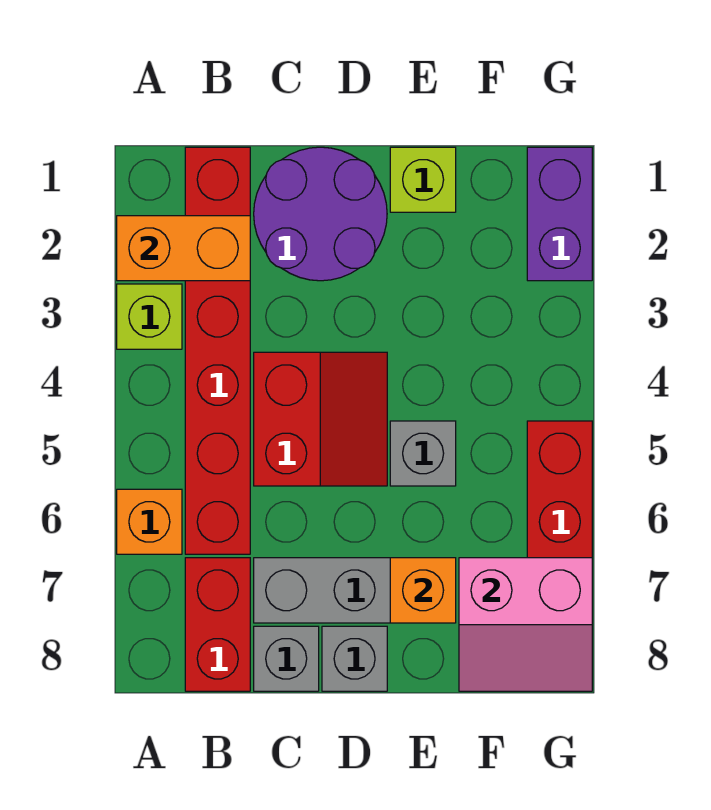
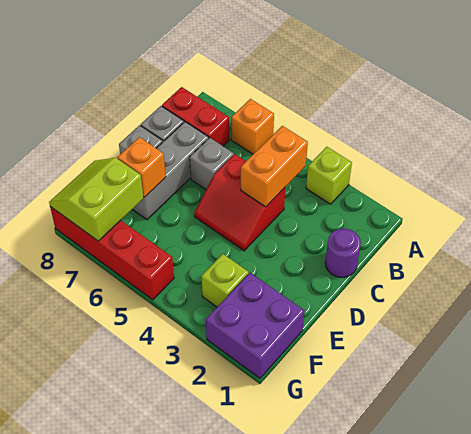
orange 1x2 brick [117,216,250,281] -> orange 1x2 brick moved to [241,126,308,207]
red 1x6 brick [185,147,250,554] -> none
purple 2x2 round brick [254,147,387,281] -> purple 1x1 round brick [325,229,361,277]
lime 1x1 brick [390,147,456,212] -> lime 1x1 brick moved to [201,254,249,307]
grey 1x1 brick [390,421,456,486] -> grey 1x1 brick moved to [190,138,234,189]
pink 2x2 slope [459,558,592,691] -> lime 2x2 slope [49,158,143,241]
purple 1x2 brick [527,147,592,281] -> purple 2x2 brick [206,273,305,378]

